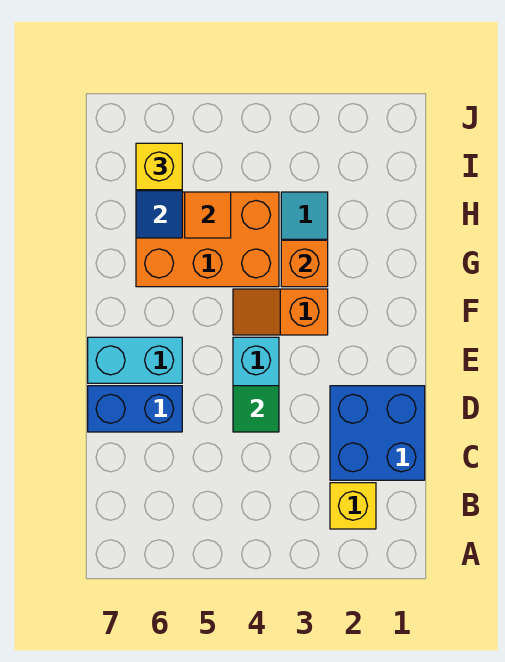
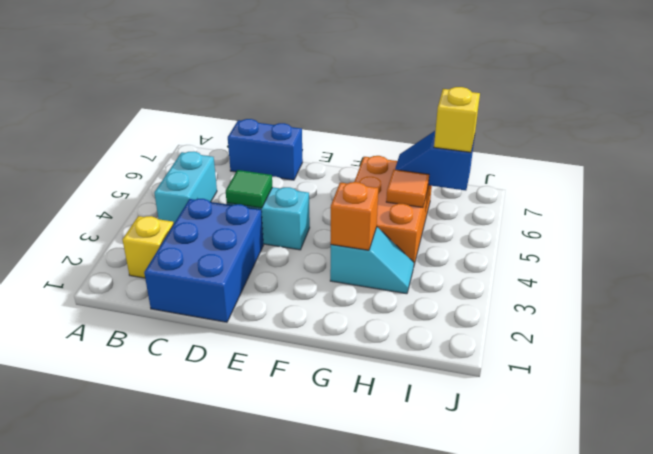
blue 2x2 brick [330,386,425,480] -> blue 2x3 brick [144,199,263,322]
blue 1x2 brick [88,386,182,432] -> blue 1x2 brick turned to [228,119,303,180]
cyan 1x2 brick [88,337,182,383] -> cyan 1x2 brick moved to [154,151,217,223]
orange 1x2 slope [233,289,328,335] -> none

